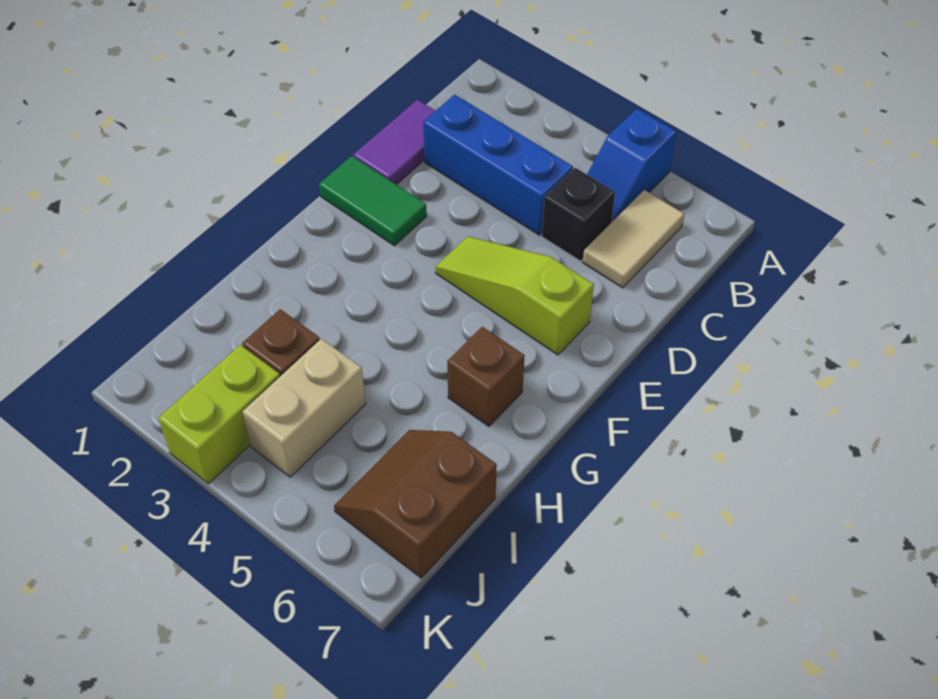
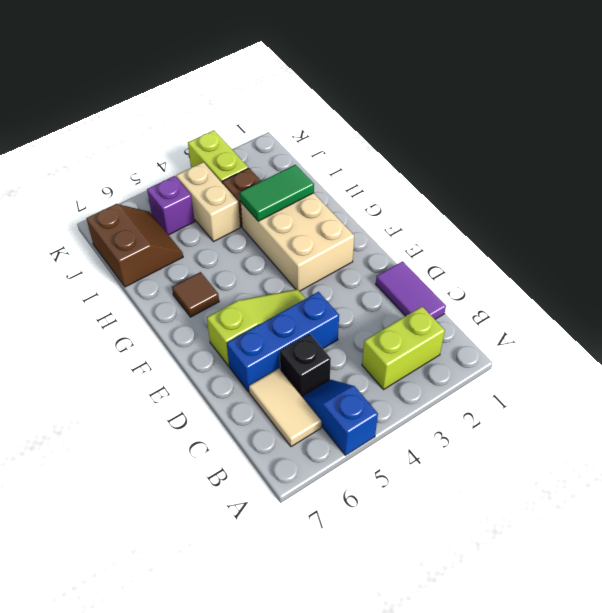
none -> lime 1x2 brick [362,307,445,389]
blue 1x3 brick [423,95,573,235] -> blue 1x3 brick moved to [227,292,339,392]
green 1x2 tile [319,156,427,246] -> green 1x2 tile moved to [240,165,314,221]
none -> tan 2x3 brick [241,193,354,291]
brown 1x1 brick [447,327,525,426] -> brown 1x1 tile [172,272,219,317]
none -> purple 1x1 brick [147,176,195,235]

